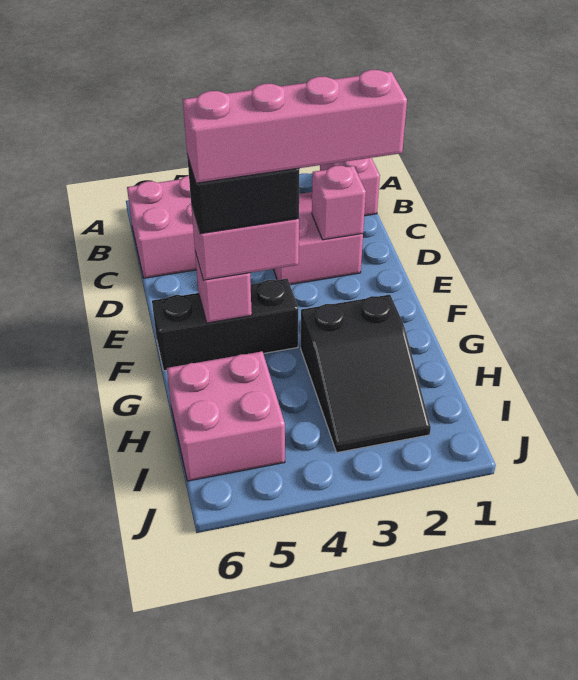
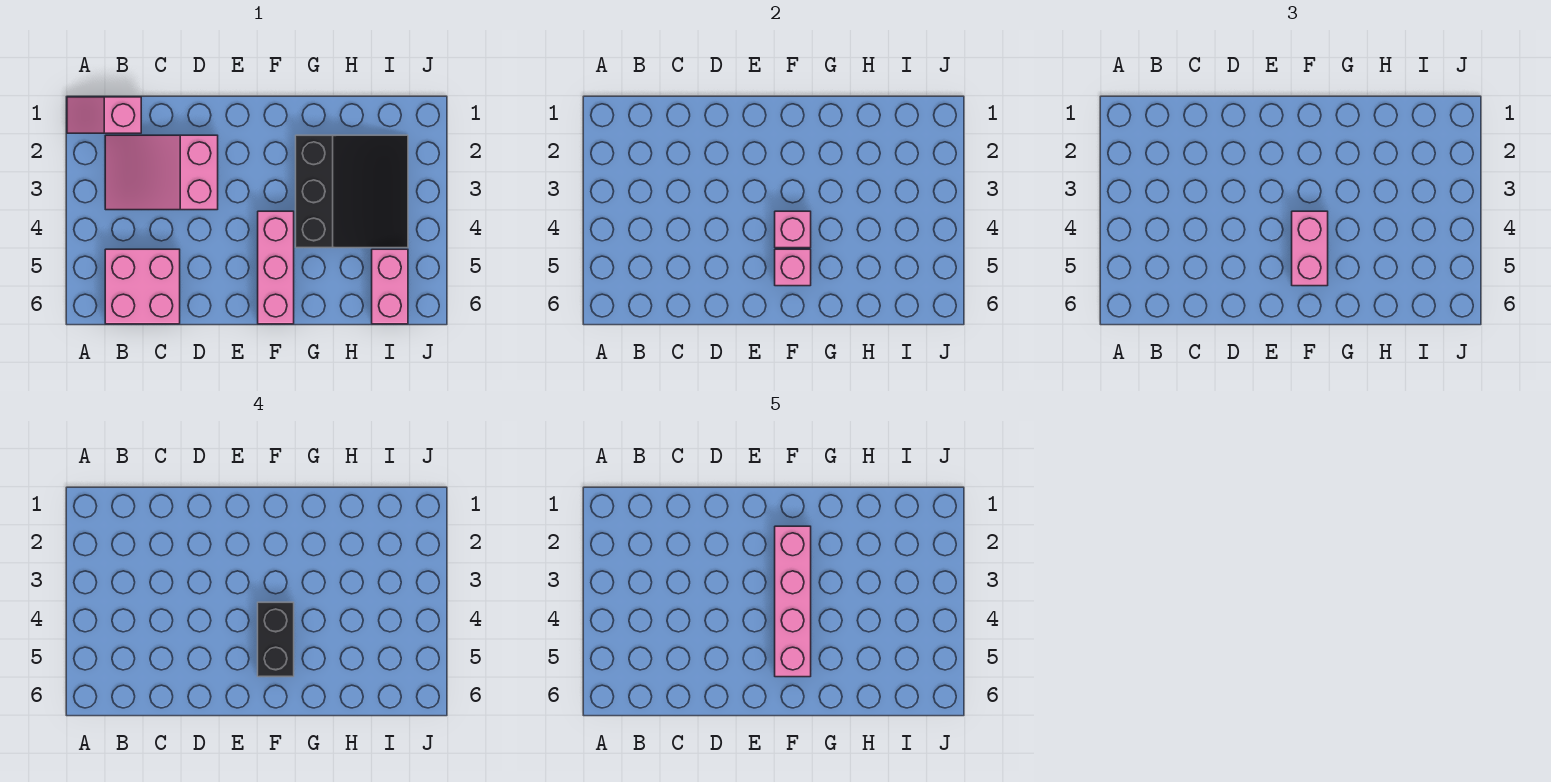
pink 1x1 brick [312,166,366,240] -> pink 1x1 brick moved to [775,211,811,248]
black 1x3 brick [152,278,298,371] -> pink 1x3 brick [258,211,294,324]
black 2x3 slope [301,295,431,453] -> black 3x3 slope [296,135,408,248]
pink 2x2 brick [167,352,285,481] -> pink 1x2 brick [372,249,408,324]

